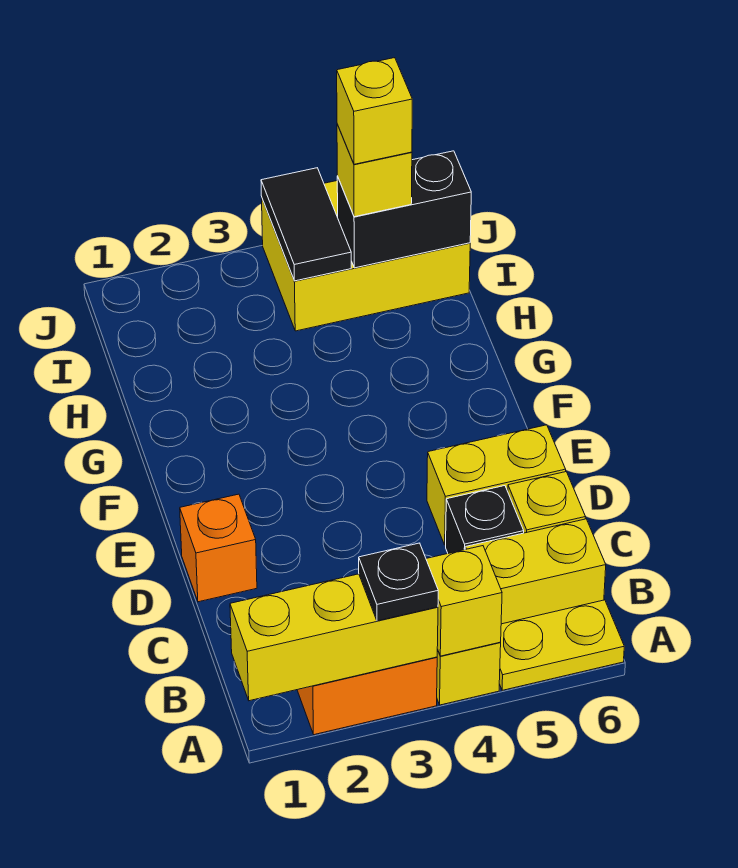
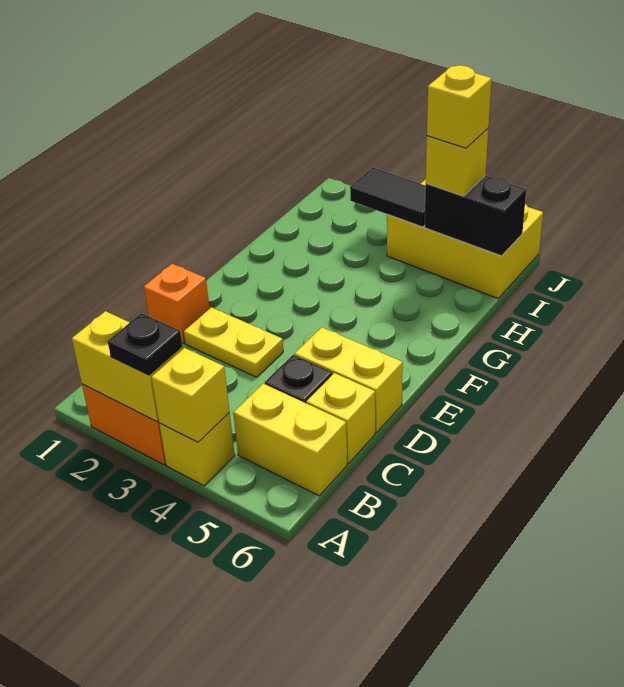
yellow 1x3 brick [230,574,438,701] -> yellow 1x2 brick [72,311,183,422]
yellow 1x2 plate [499,600,624,690] -> yellow 1x2 plate moved to [184,307,283,377]
black 1x2 tile [261,168,351,281] -> black 1x2 tile turned to [350,167,426,227]

